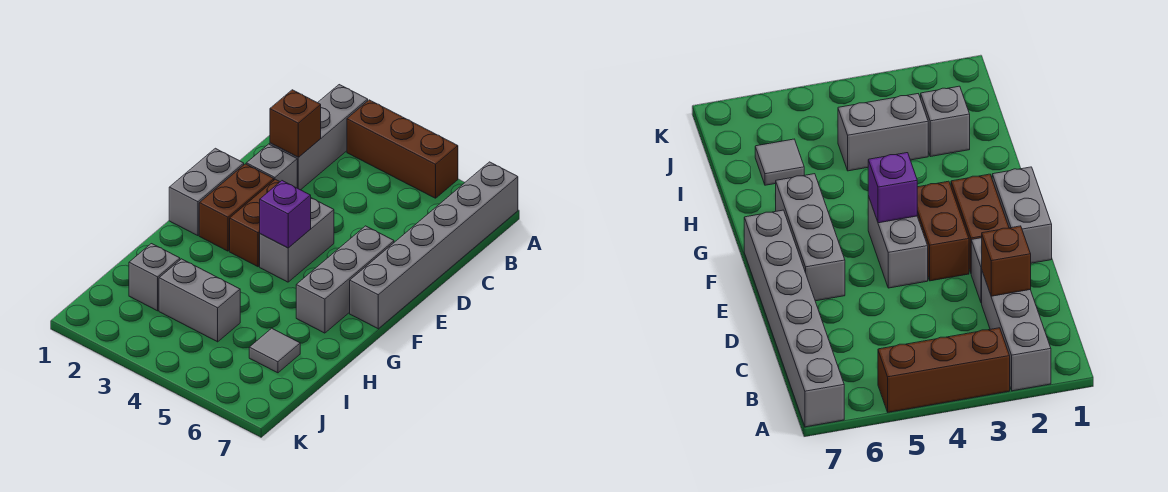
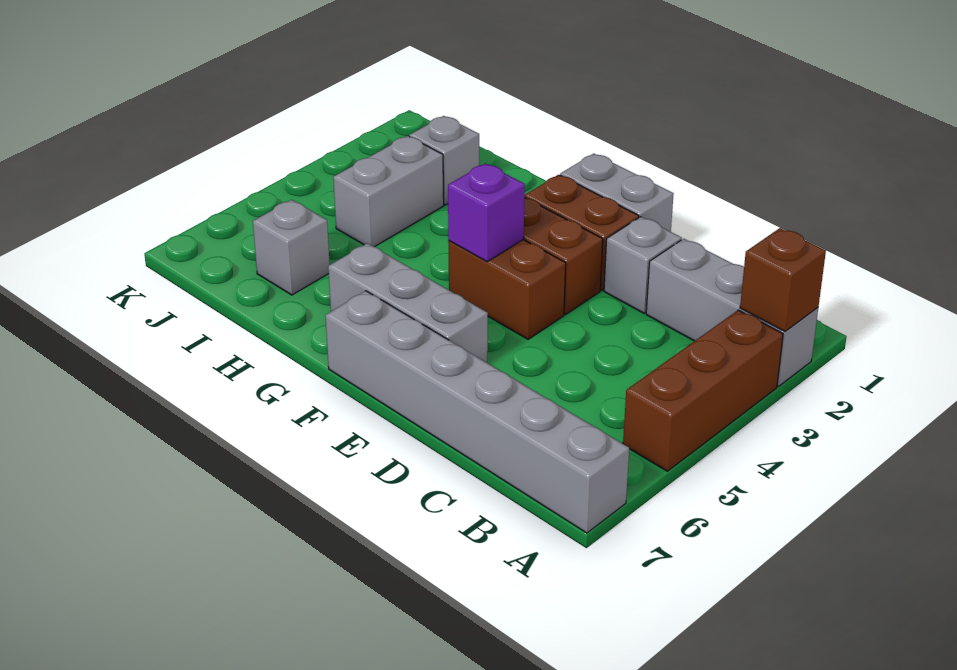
brown 1x1 brick [270,90,321,157] -> brown 1x1 brick moved to [740,228,826,332]
grey 1x2 brick [260,198,334,282] -> brown 1x2 brick [448,240,566,339]
grey 1x1 tile [249,328,300,373] -> grey 1x1 brick [253,200,330,295]

